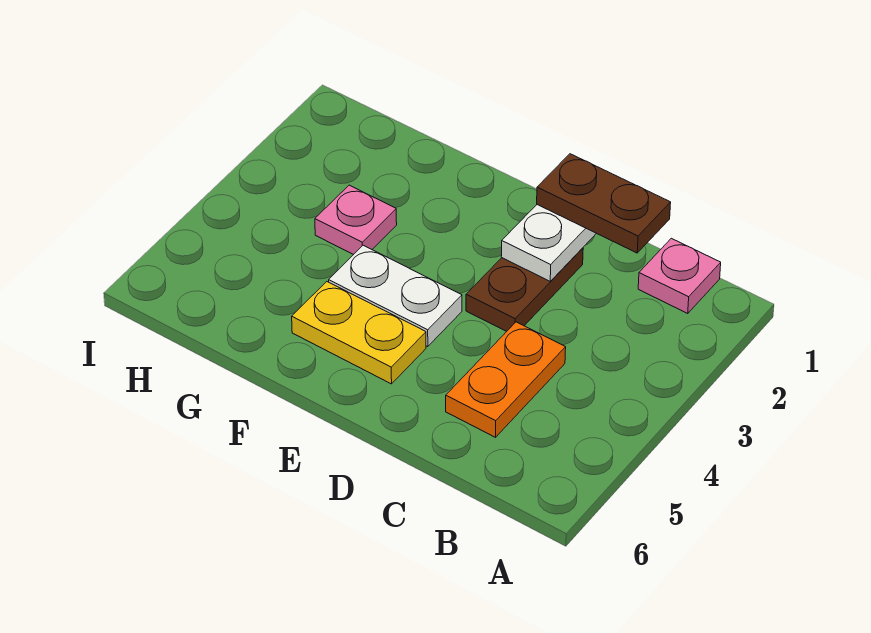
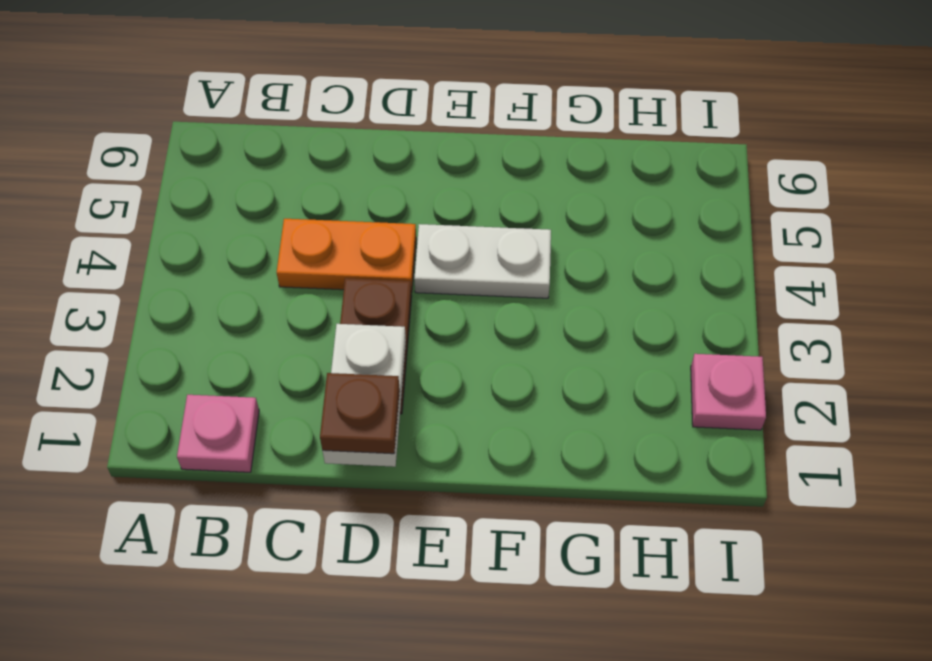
brown 1x2 plate [537,154,671,253] -> brown 1x1 plate [320,373,400,454]
orange 1x2 plate [446,322,566,437] -> orange 1x2 plate turned to [277,219,416,291]
yellow 1x2 plate [292,282,426,384] -> none
pink 1x1 plate [315,185,397,255] -> pink 1x1 plate moved to [691,354,766,430]

